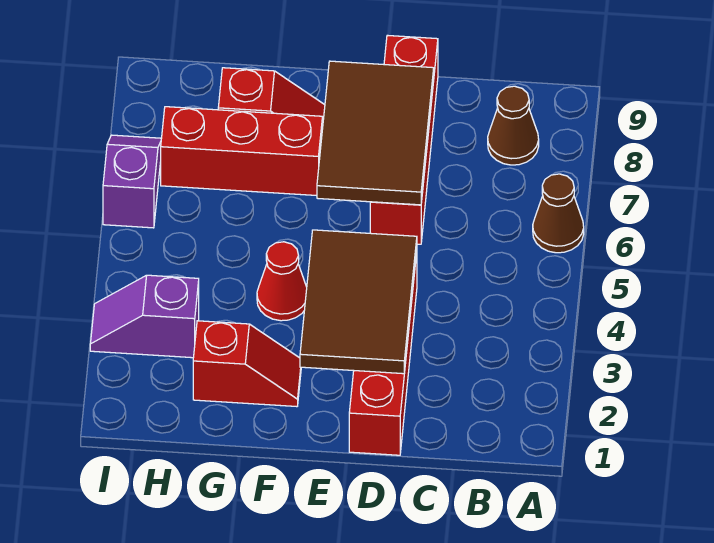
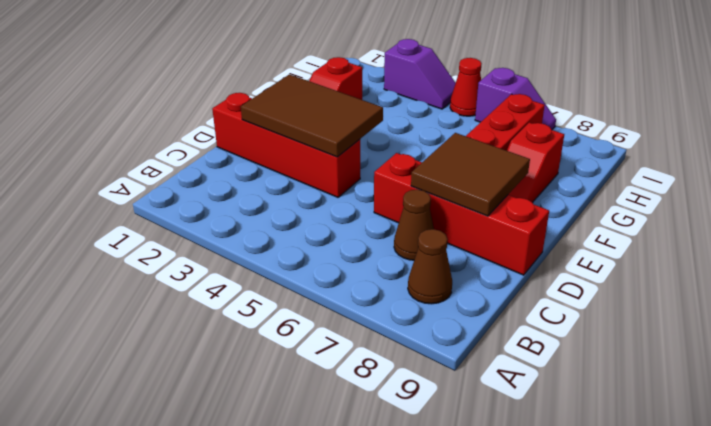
brown 1x1 cone [533,174,584,253] -> brown 1x1 cone moved to [394,190,434,260]
brown 2x3 tile [317,61,434,205] -> brown 2x2 tile [411,133,530,216]
red 1x1 cone [257,242,307,321] -> red 1x1 cone moved to [450,58,482,116]
purple 1x2 slope [90,275,199,358] -> purple 1x2 slope turned to [384,39,456,109]

